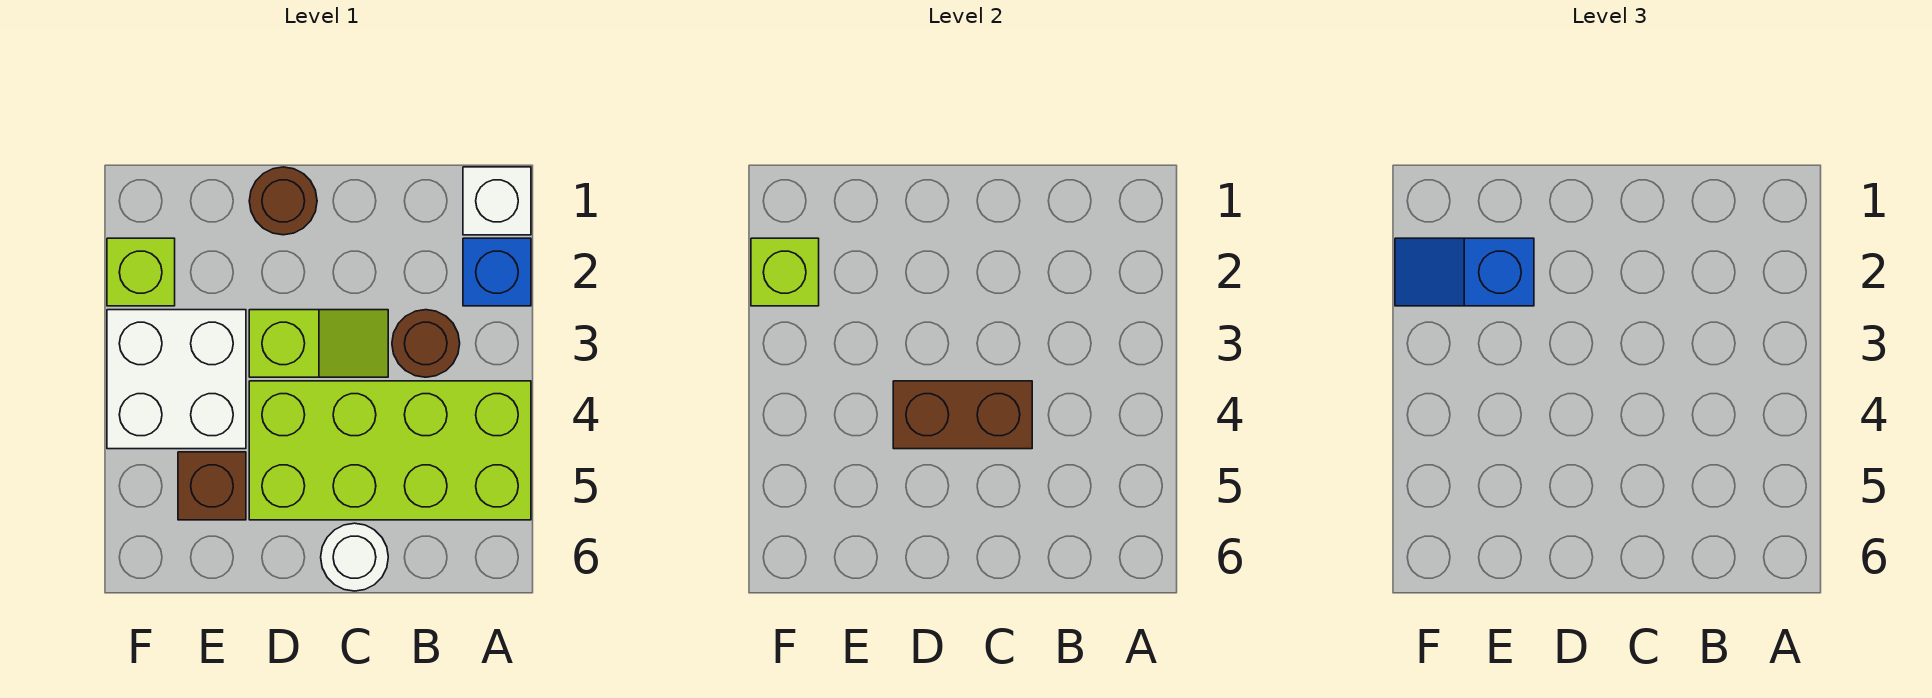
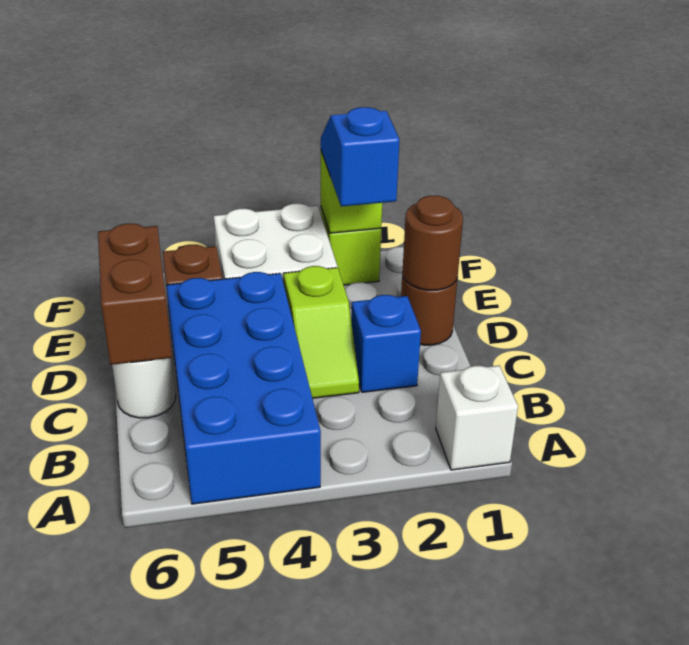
blue 1x1 brick [463,238,531,306] -> blue 1x1 brick moved to [351,295,421,392]
lime 2x4 brick [249,381,531,520] -> blue 2x4 brick [167,272,321,504]
brown 1x1 round brick [392,310,460,377] -> brown 1x1 round brick moved to [402,196,463,290]
brown 1x2 brick [893,381,1032,449] -> brown 1x2 brick moved to [98,224,172,365]

